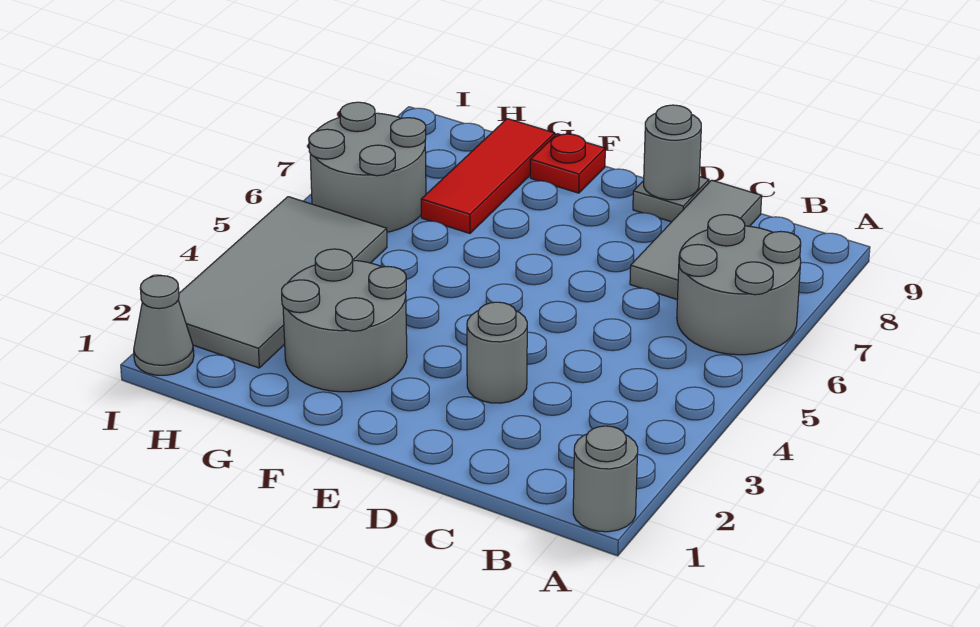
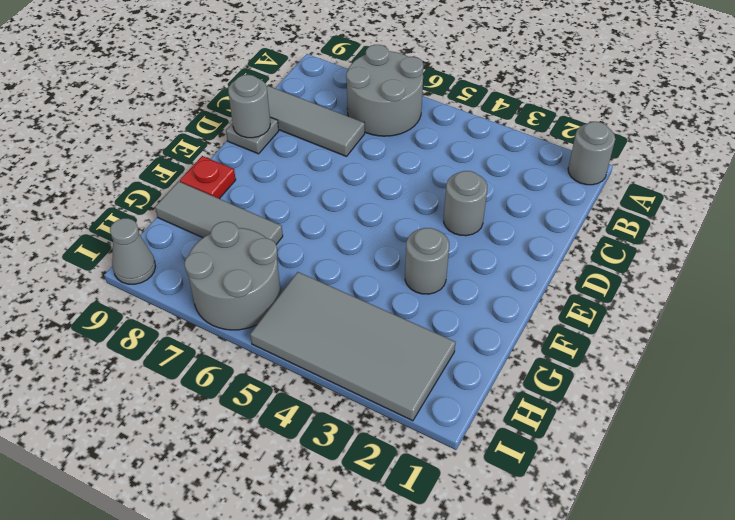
grey 2x2 round brick [282,249,407,392] -> grey 1x1 round brick [405,228,449,294]
red 1x3 tile [421,119,555,233] -> grey 1x3 tile [155,181,283,244]
grey 1x1 cone [134,276,194,375] -> grey 1x1 cone moved to [110,218,156,284]

